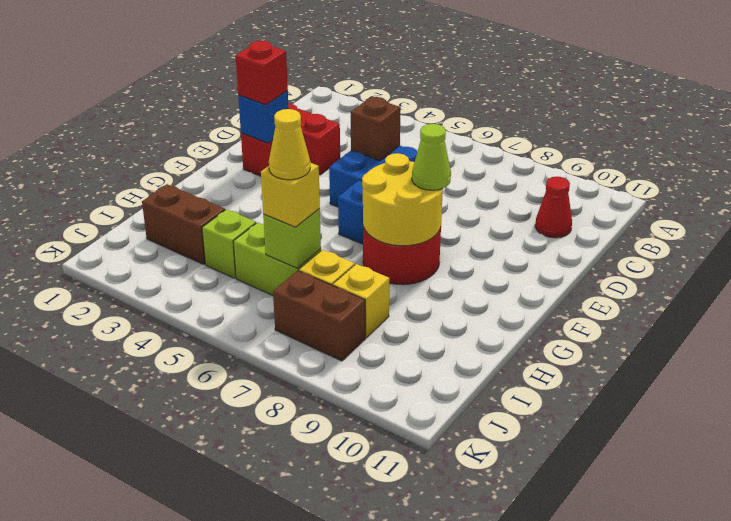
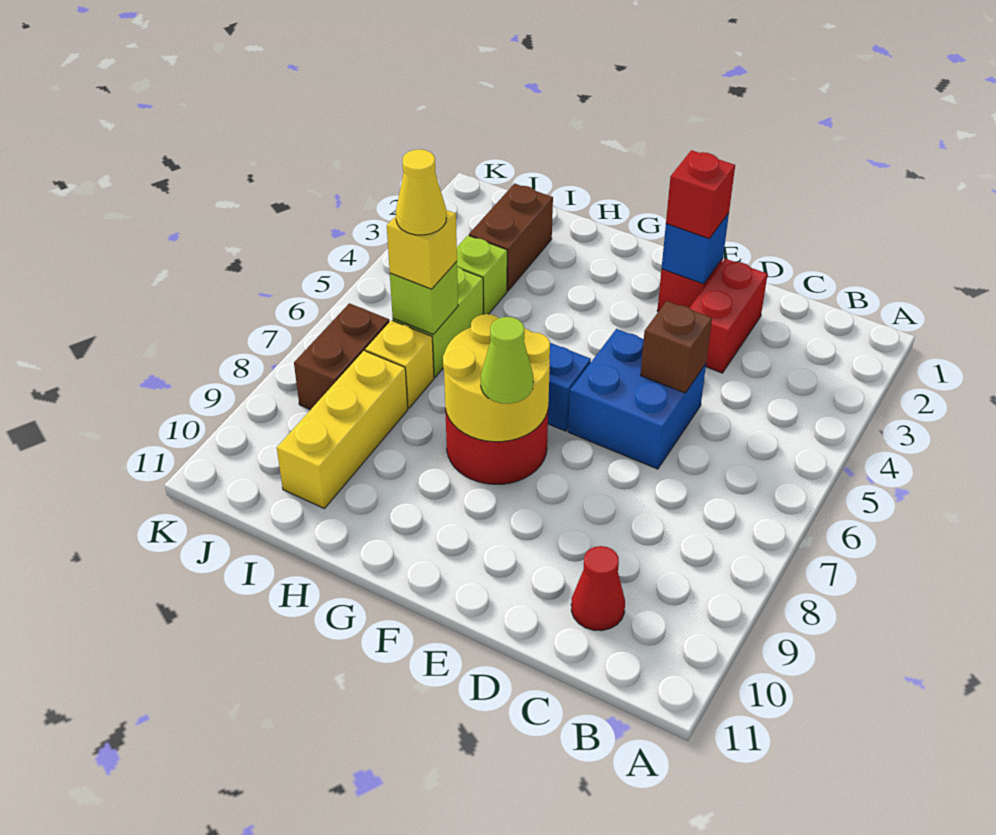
yellow 1x1 brick [333,264,390,338] -> yellow 1x3 brick [277,351,408,508]

